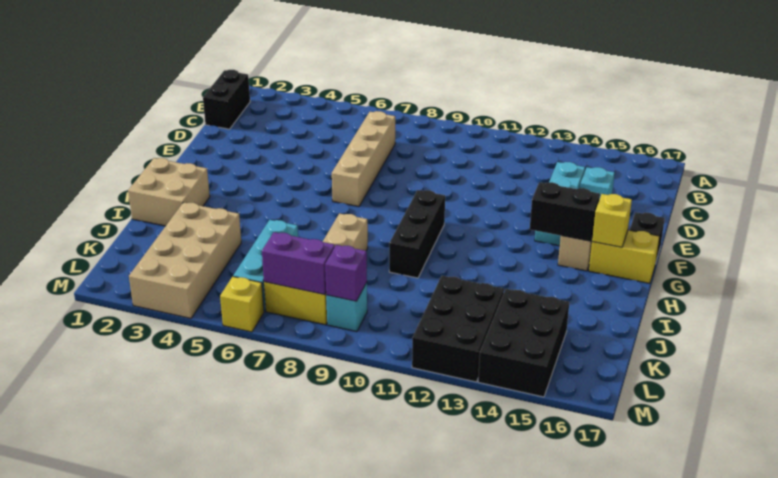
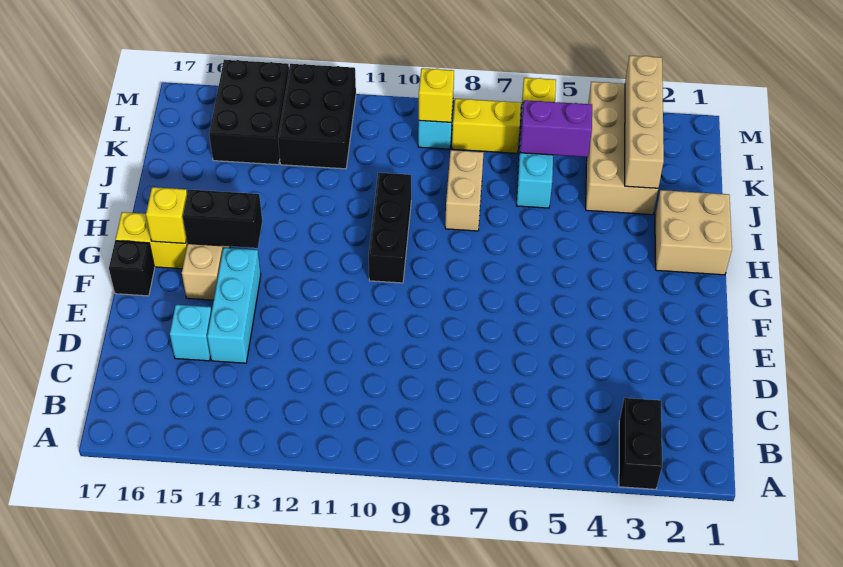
black 1x2 brick [203,70,250,129] -> black 1x2 brick moved to [619,398,662,489]
tan 1x4 brick [332,111,395,207] -> tan 1x4 brick moved to [625,56,664,188]
purple 1x2 brick [262,232,335,295] -> purple 1x2 brick moved to [520,100,592,157]
purple 1x1 brick [325,245,367,301] -> yellow 1x1 brick [419,68,454,122]

